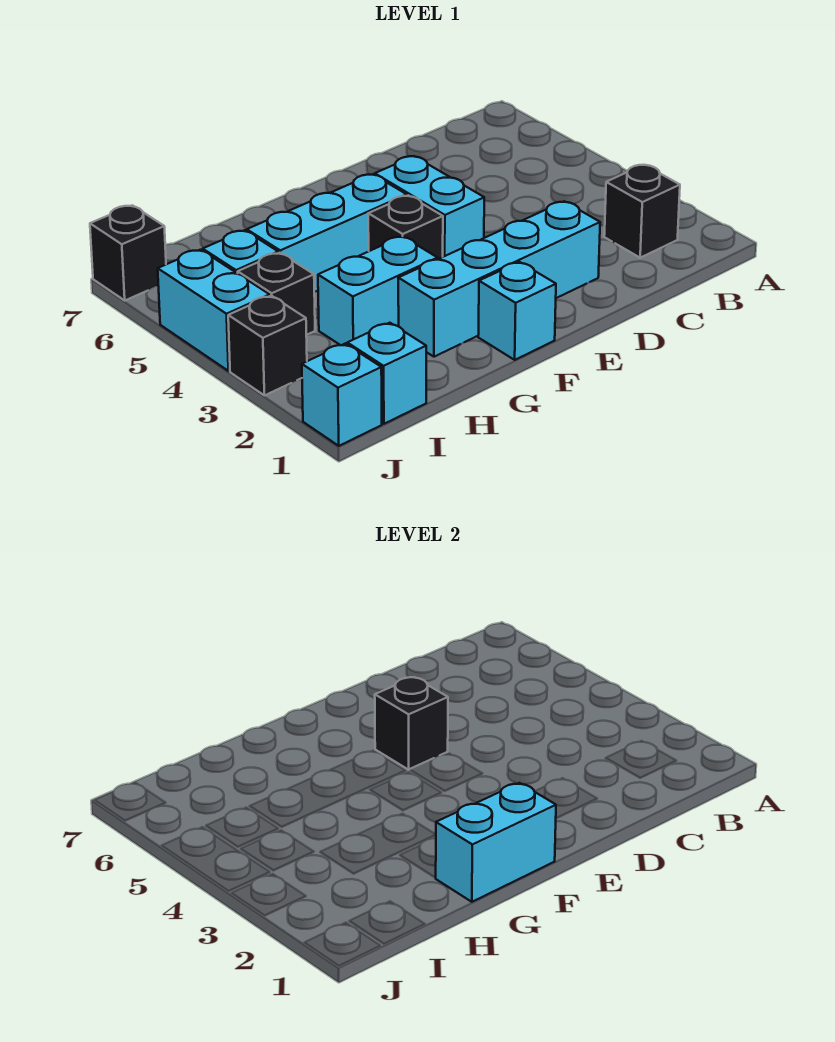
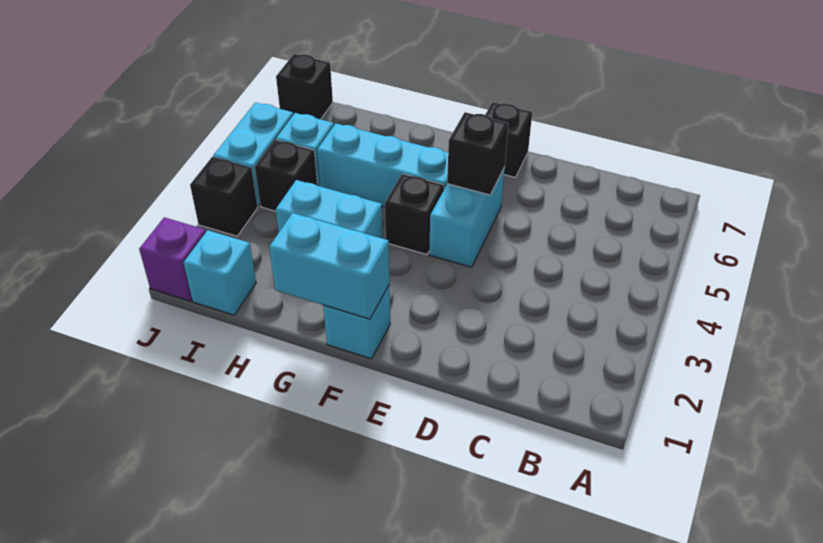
black 1x1 brick [604,165,680,258] -> black 1x1 brick moved to [485,102,532,177]
cyan 1x4 brick [398,201,600,357] -> none
cyan 1x1 brick [302,344,382,446] -> purple 1x1 brick [139,217,206,301]

